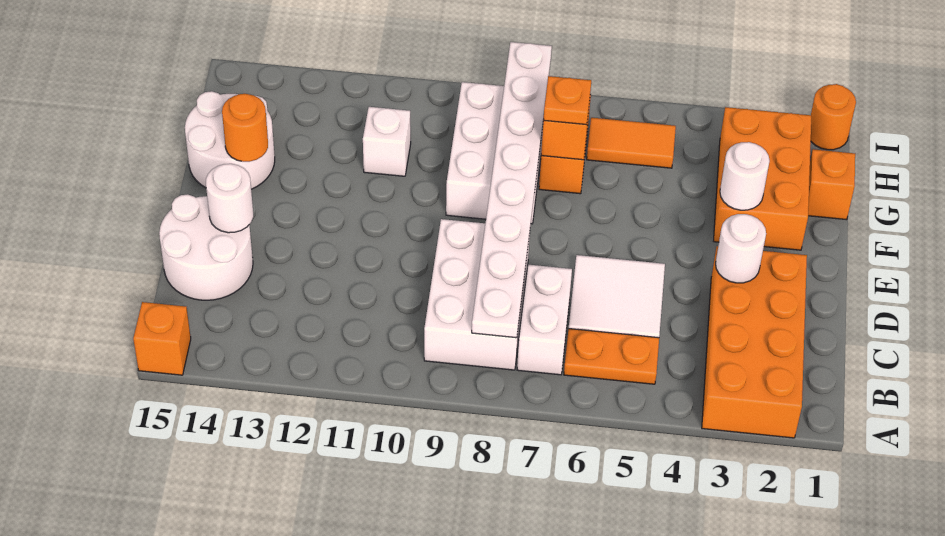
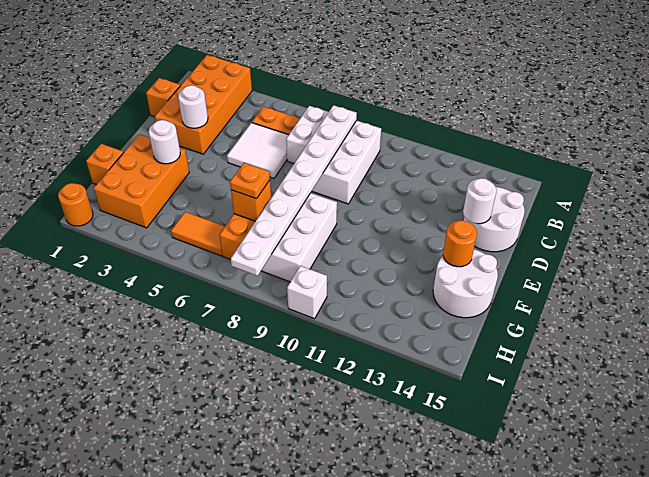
orange 1x1 brick [133,302,191,375] -> orange 1x1 brick moved to [146,78,180,117]
white 1x1 brick [363,107,411,176] -> white 1x1 brick moved to [287,266,327,319]

